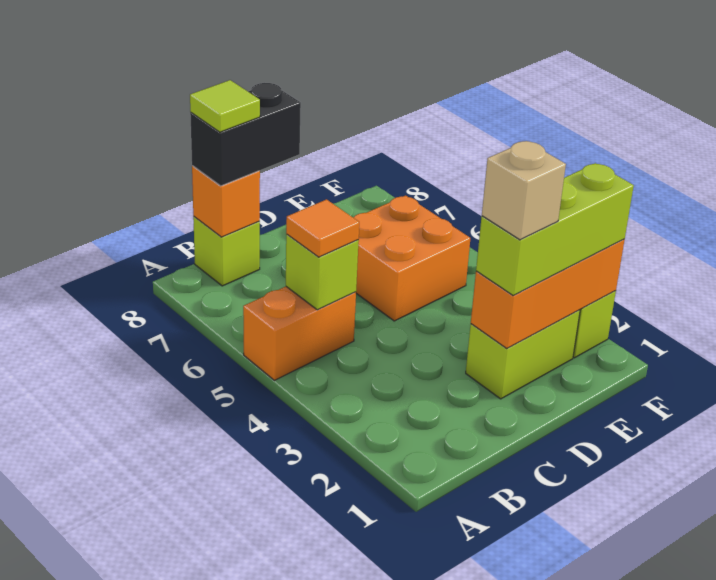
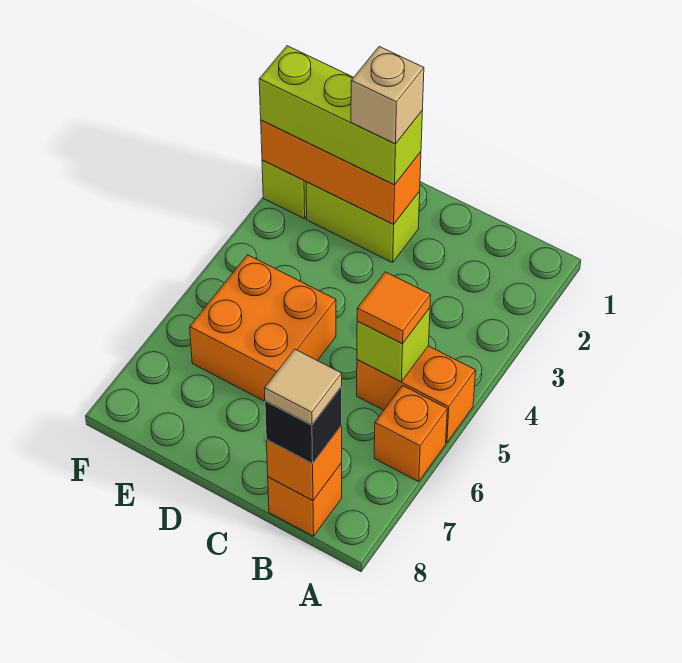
none -> orange 1x1 brick [374,386,447,482]
lime 1x1 brick [193,217,260,286] -> orange 1x1 brick [268,463,342,536]
black 1x2 brick [190,83,301,186] -> black 1x1 brick [265,387,342,463]
lime 1x1 tile [190,80,260,132] -> tan 1x1 tile [264,349,342,425]

